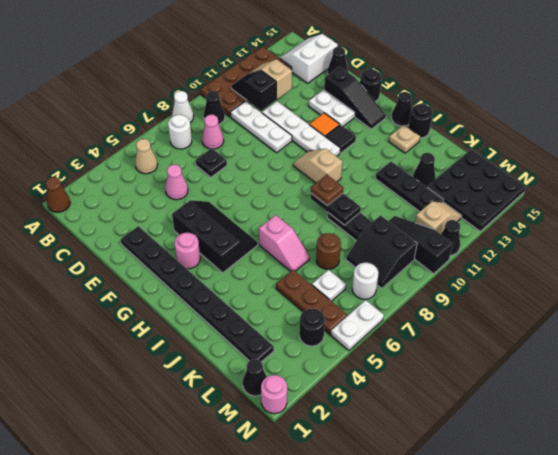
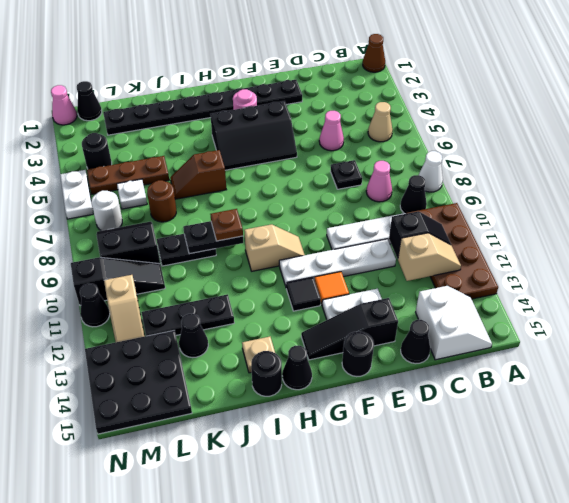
white 1x1 round brick [168,115,192,149] -> none
pink 1x2 slope [259,215,310,271] -> brown 1x2 slope [170,150,226,199]
pink 1x1 round brick [261,375,287,413] -> pink 1x1 cone [51,85,77,125]

